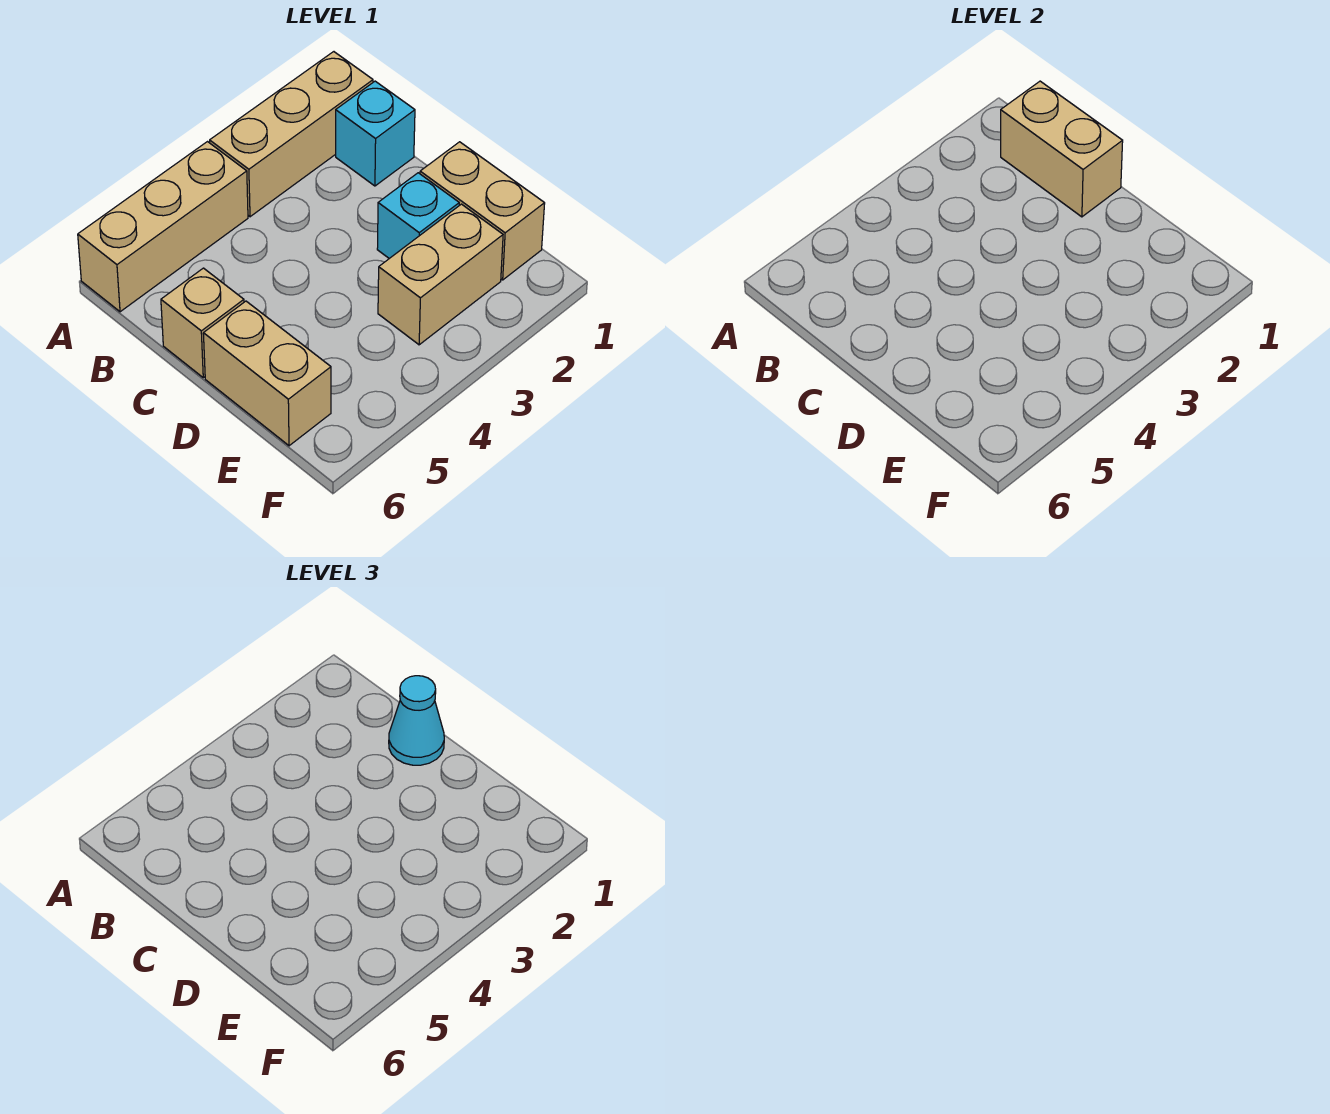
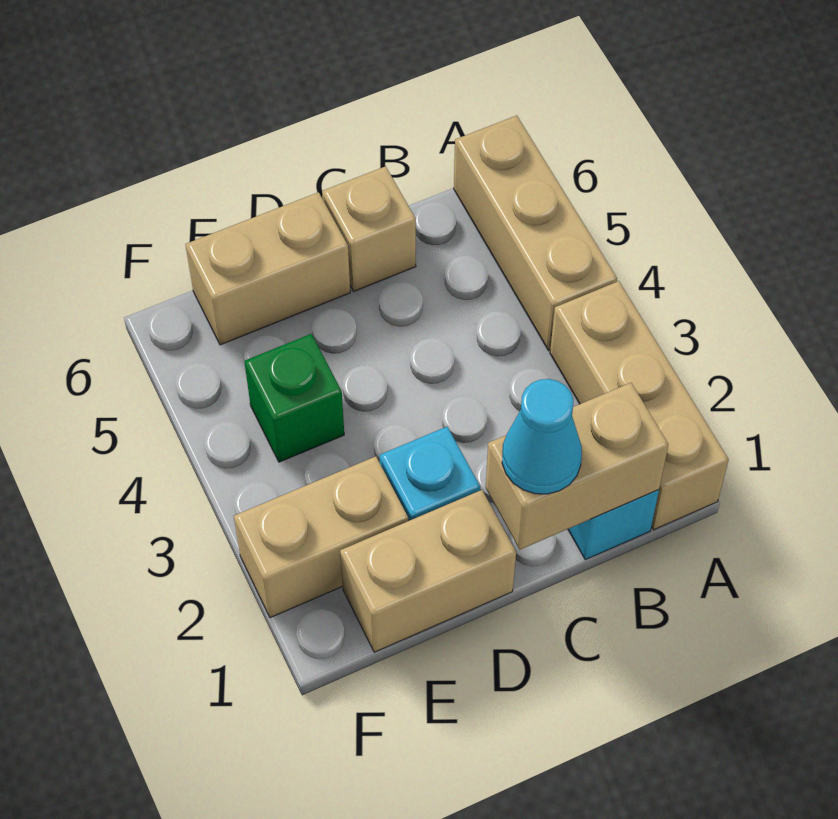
tan 1x2 brick [378,204,503,345] -> tan 1x2 brick turned to [234,456,408,618]
none -> green 1x1 brick [244,334,344,462]

